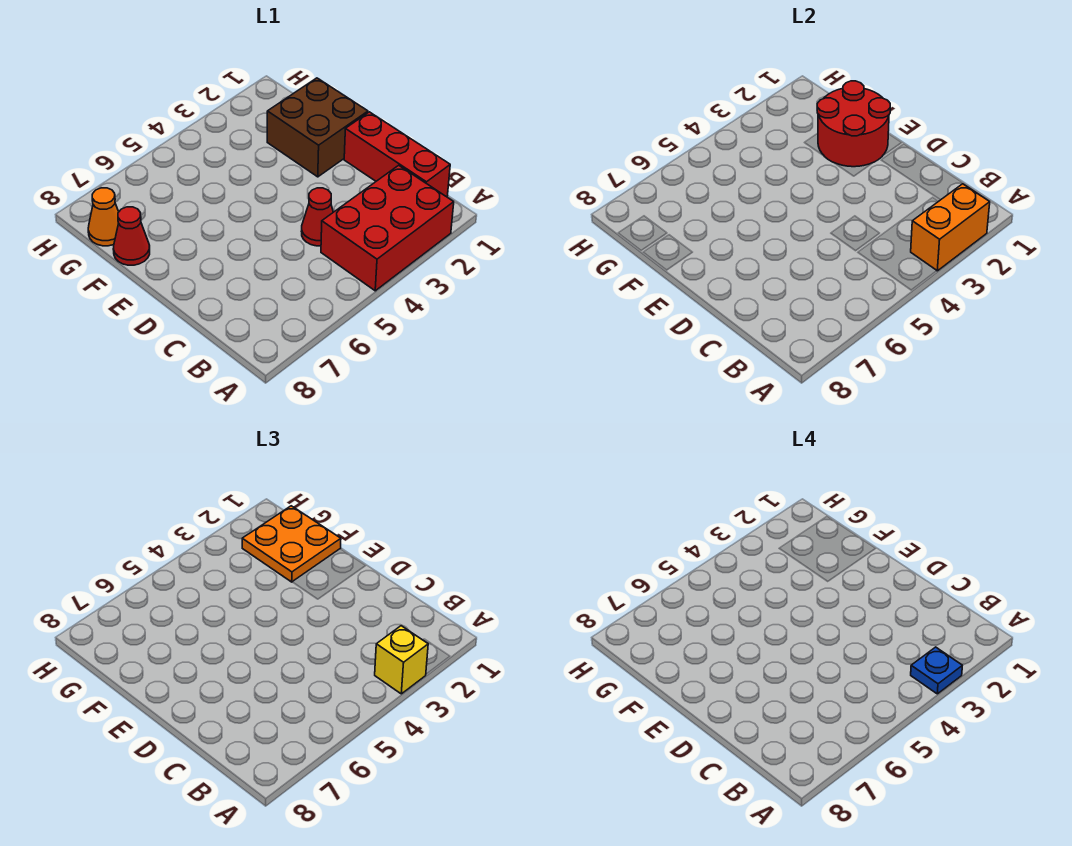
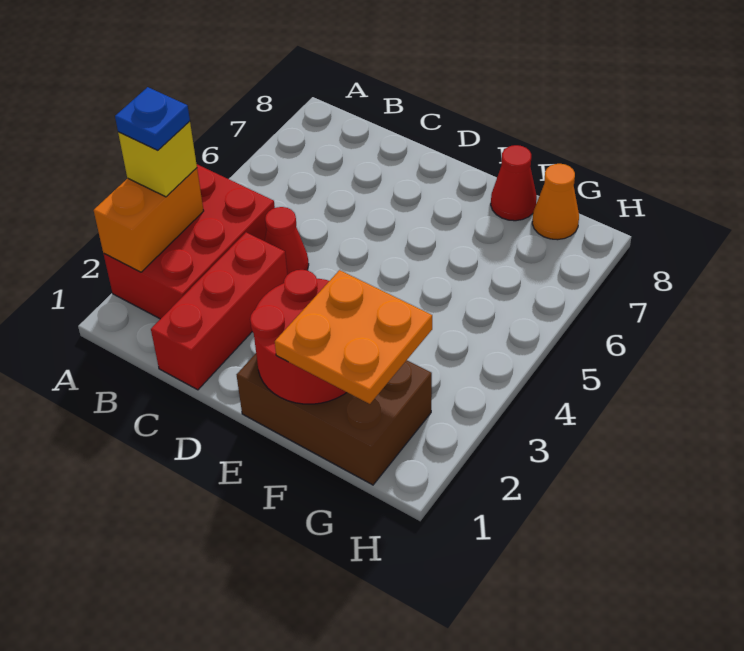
red 1x3 brick [344,112,450,197] -> red 1x3 brick turned to [151,232,287,390]
brown 2x2 brick [267,78,368,177] -> brown 2x3 brick [237,354,432,485]

